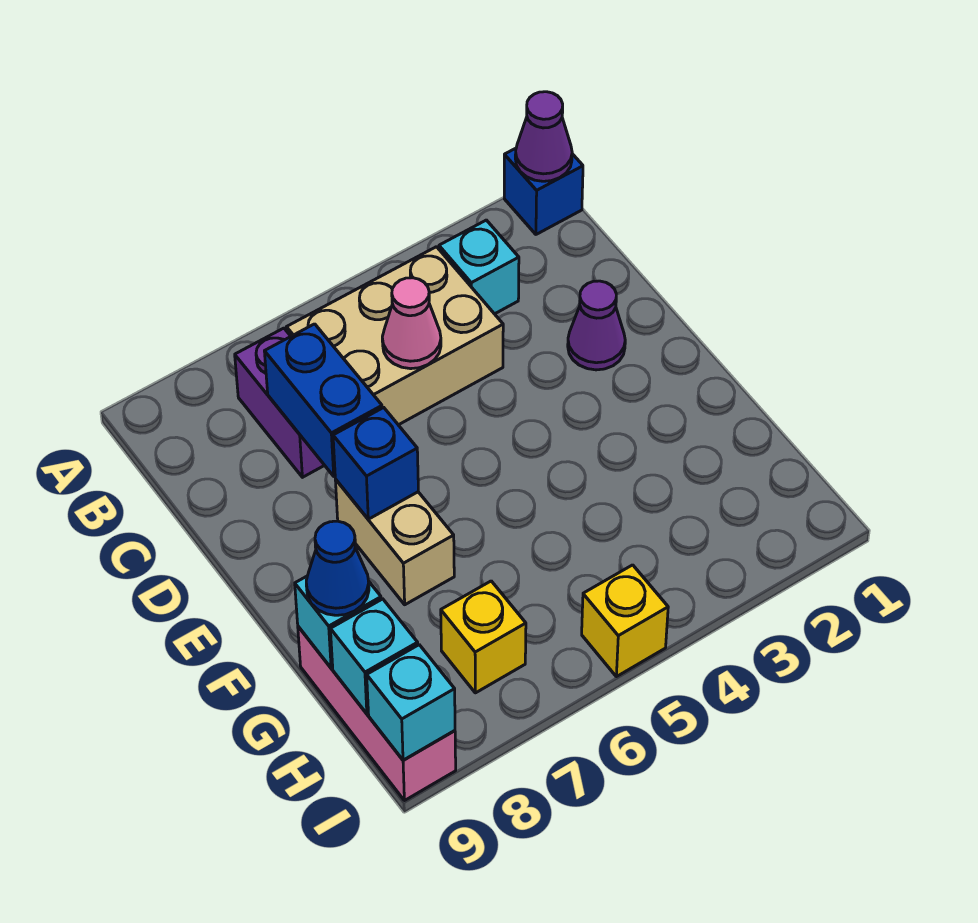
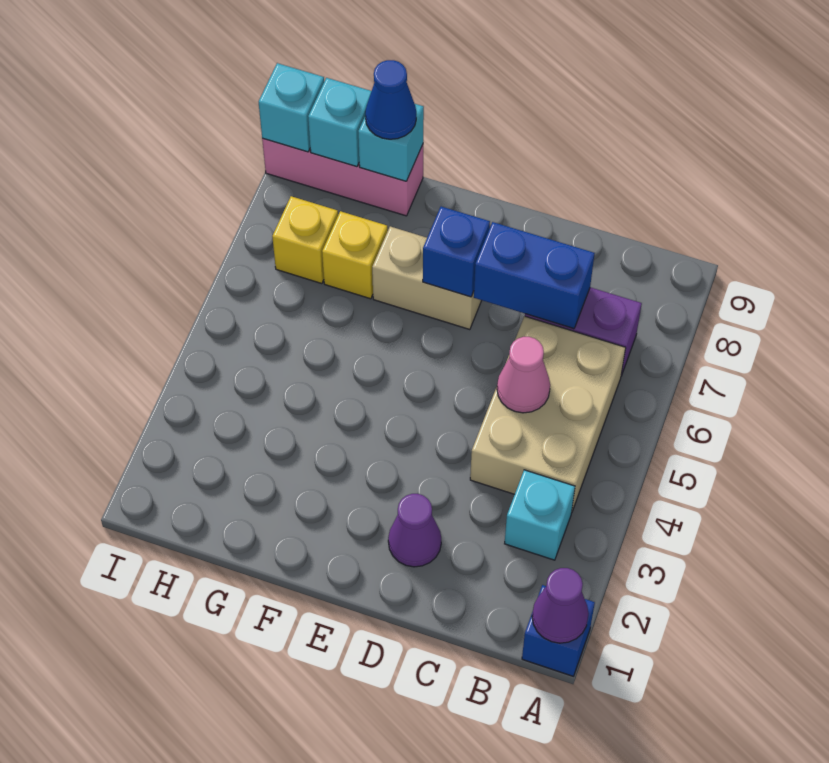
yellow 1x1 brick [582,565,668,677] -> yellow 1x1 brick moved to [322,211,388,299]

